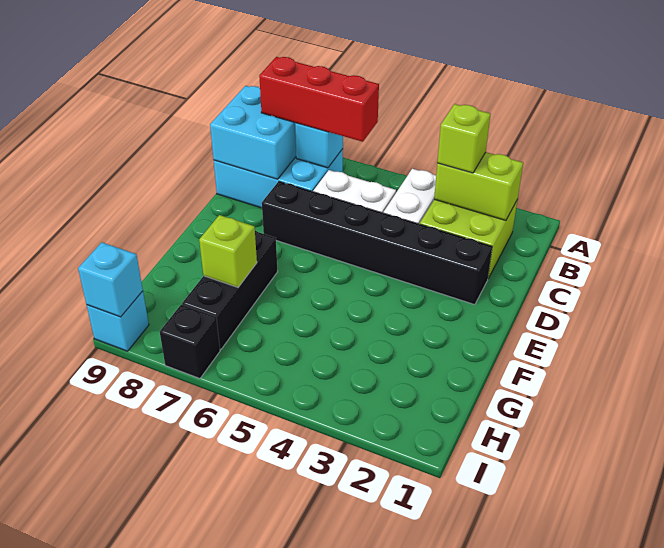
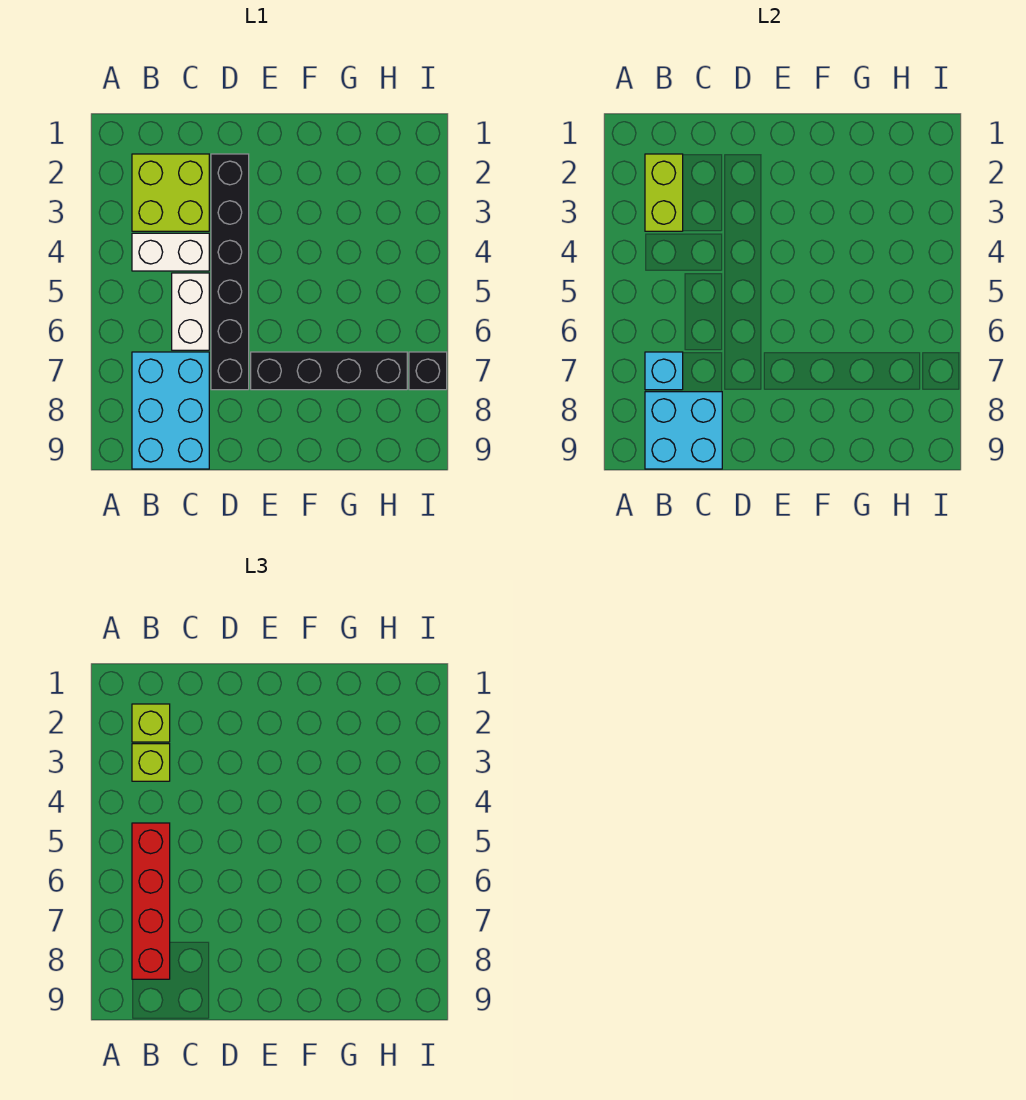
red 1x3 brick [259,57,379,142] -> red 1x4 brick [132,823,170,979]
black 1x3 brick [182,231,278,349] -> black 1x4 brick [251,352,407,390]
lime 1x1 brick [199,215,257,287] -> lime 1x1 brick moved to [132,704,170,742]
cyan 1x1 brick [87,291,149,351] -> none
cyan 1x1 brick [78,242,143,317] -> none

